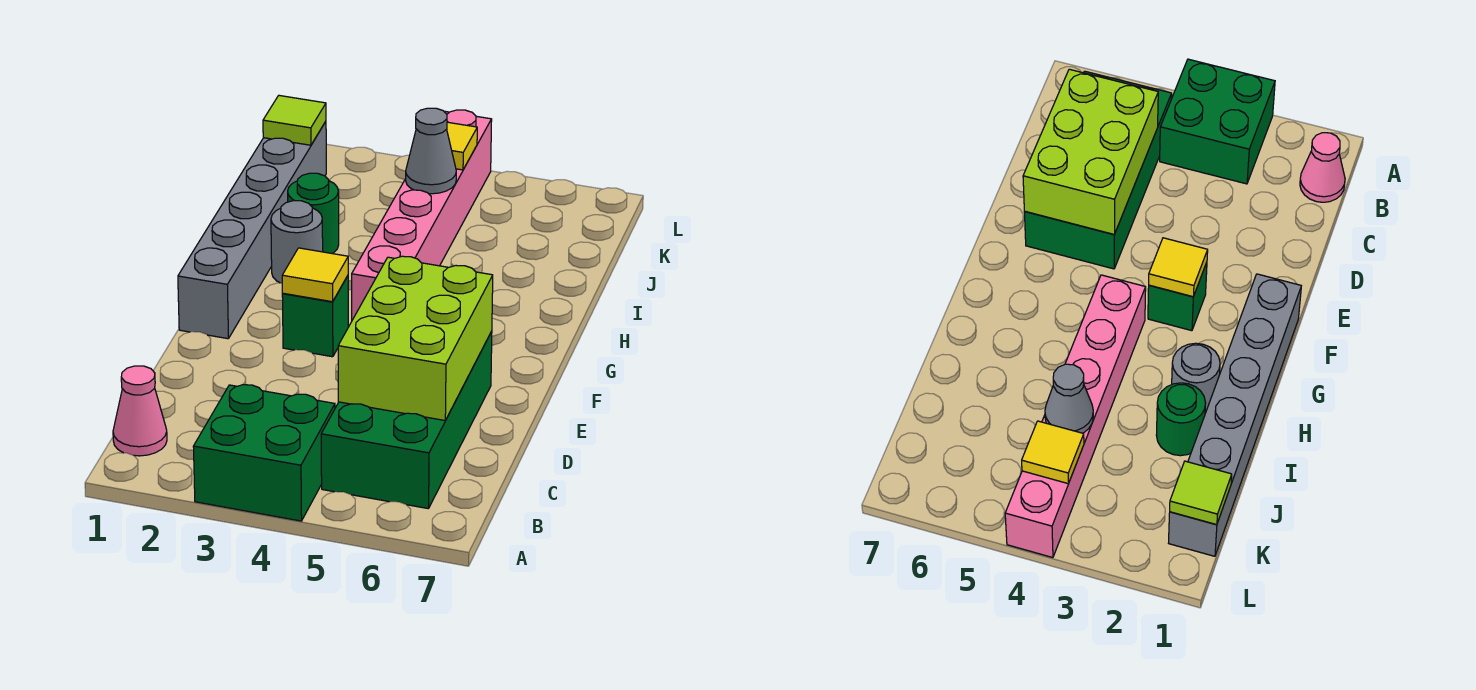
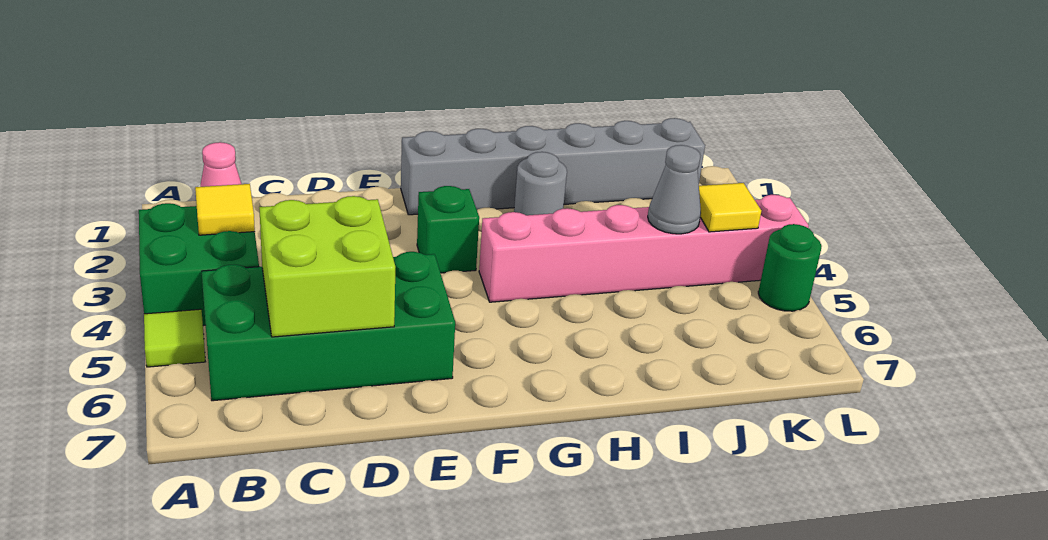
lime 2x3 brick [338,256,493,420] -> lime 2x2 brick [259,196,395,337]
yellow 1x1 tile [282,248,348,302] -> yellow 1x1 tile moved to [195,184,255,235]
green 1x1 round brick [288,173,339,254] -> green 1x1 round brick moved to [758,224,822,311]
lime 1x1 tile [263,95,326,145] -> lime 1x1 tile moved to [144,309,205,367]

